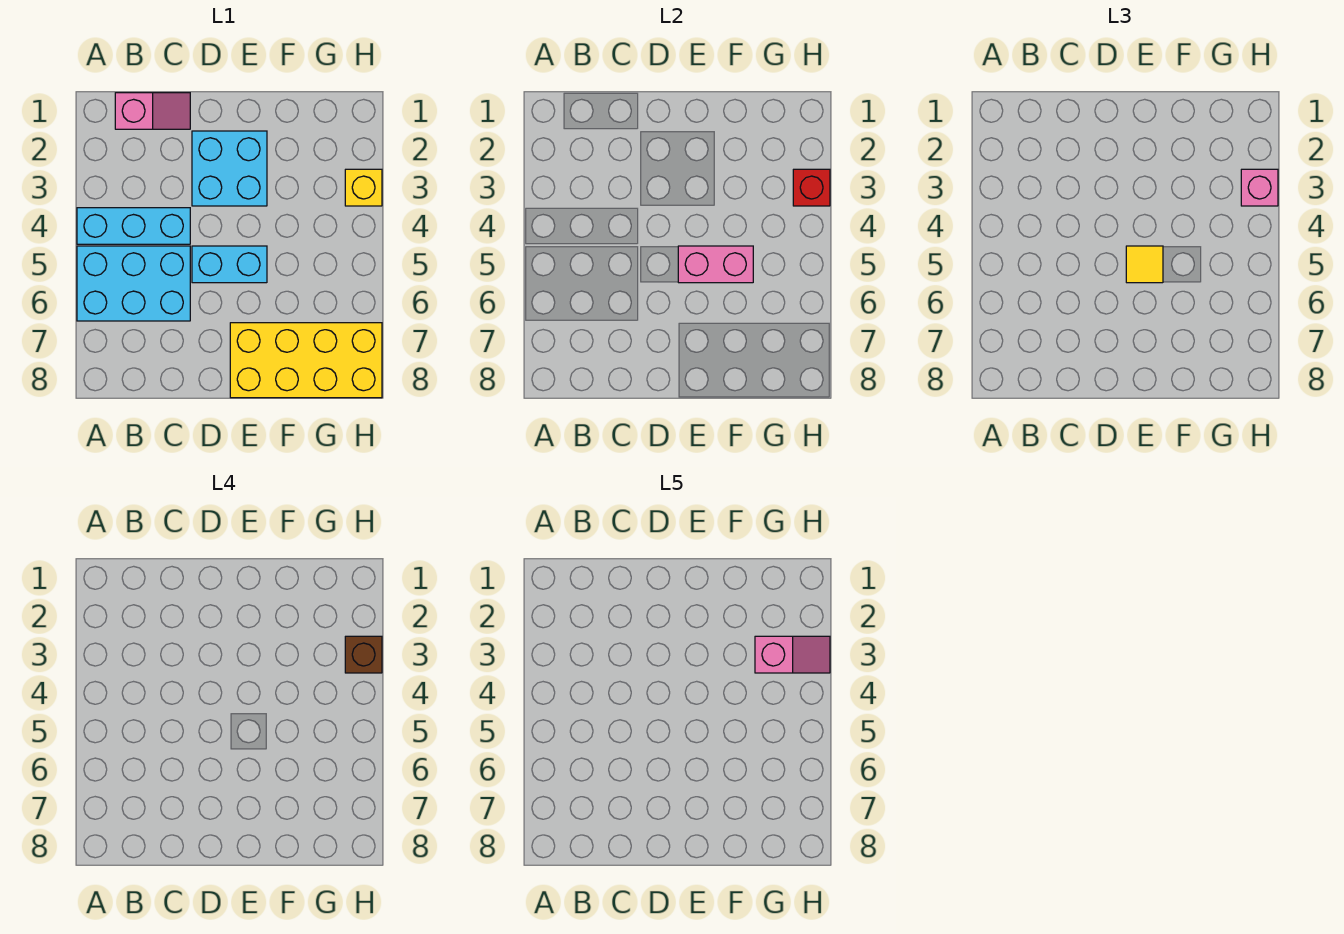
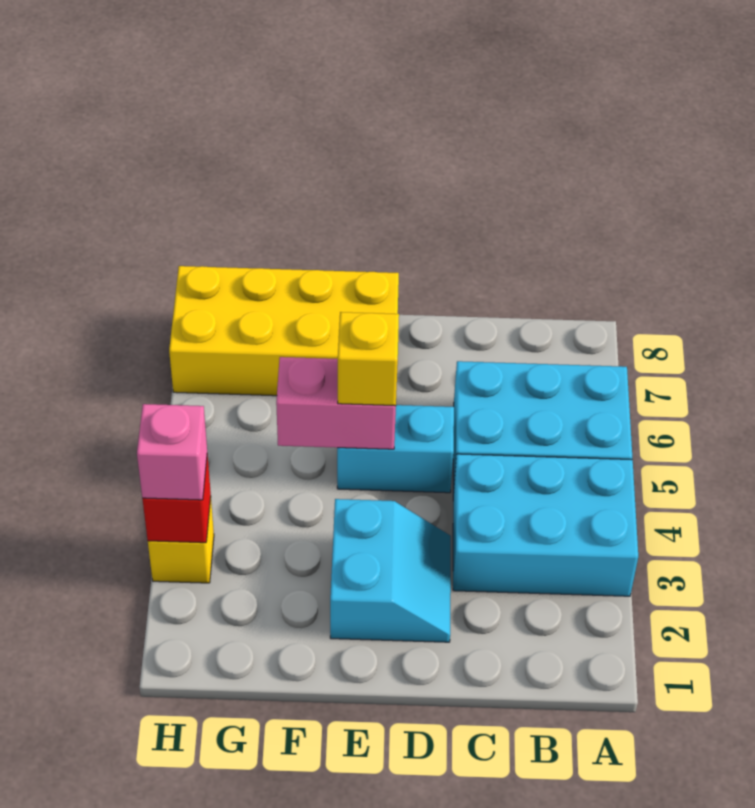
cyan 1x3 brick [77,208,190,244] -> cyan 2x3 brick [453,454,638,596]
pink 1x2 slope [115,93,190,129] -> none
cyan 2x2 brick [192,131,267,206] -> cyan 2x2 slope [330,499,451,642]
yellow 1x1 tile [1126,246,1163,283] -> yellow 1x1 brick [338,312,399,406]
pink 1x2 slope [755,636,830,673] -> none
brown 1x1 brick [345,636,382,673] -> none

